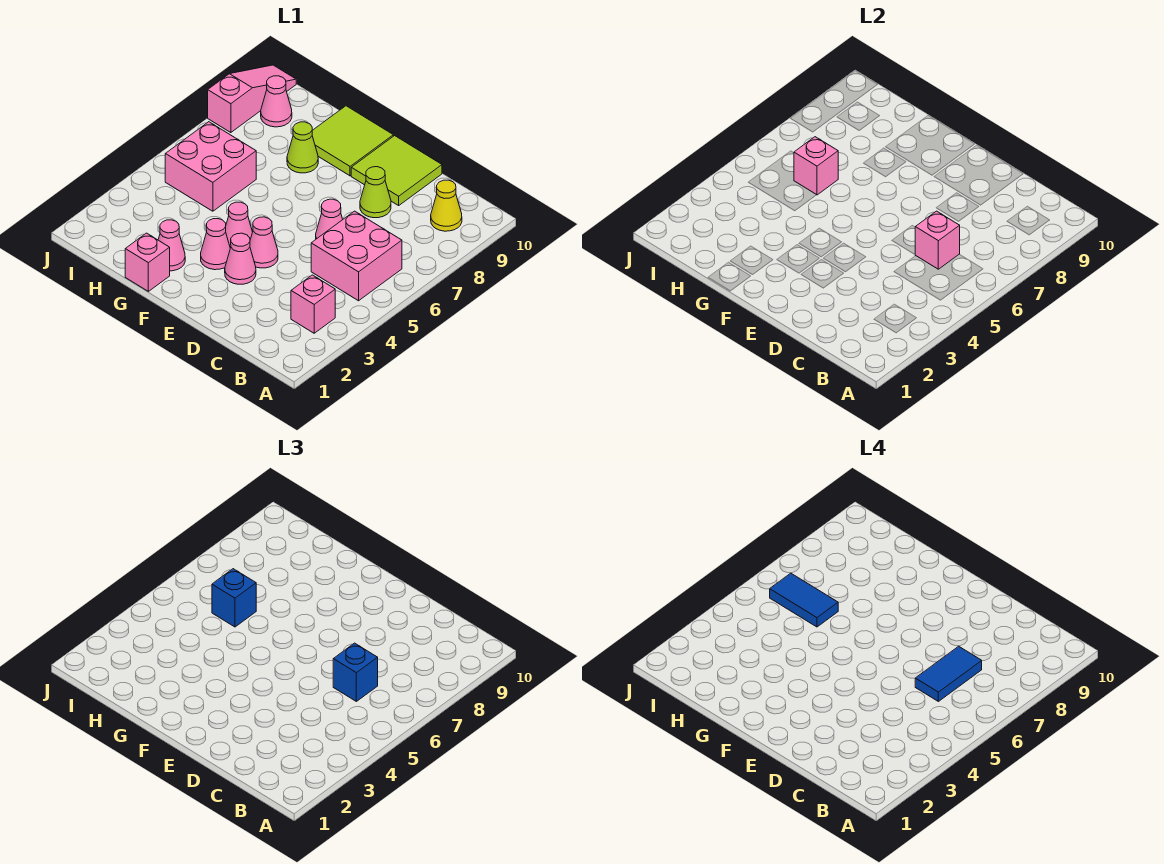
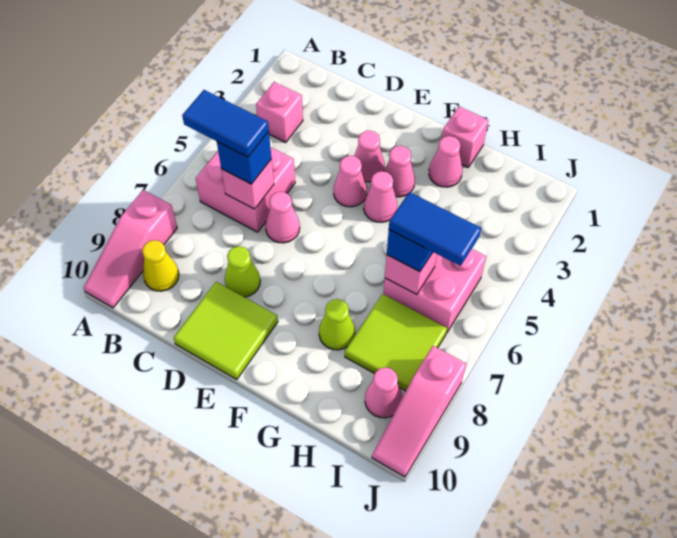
none -> pink 1x3 slope [84,190,177,308]
blue 1x2 tile [915,646,982,701] -> blue 1x2 tile turned to [182,90,269,157]
lime 2x2 tile [312,106,393,176] -> lime 2x2 tile moved to [345,294,447,391]

